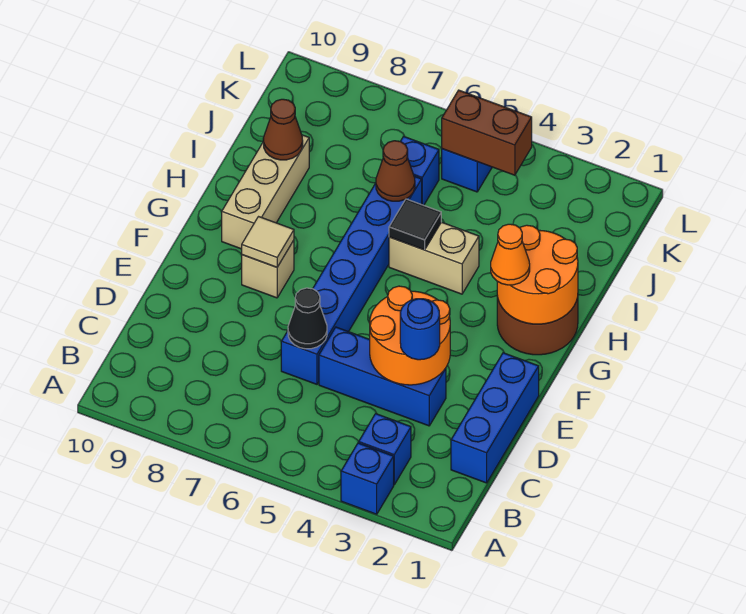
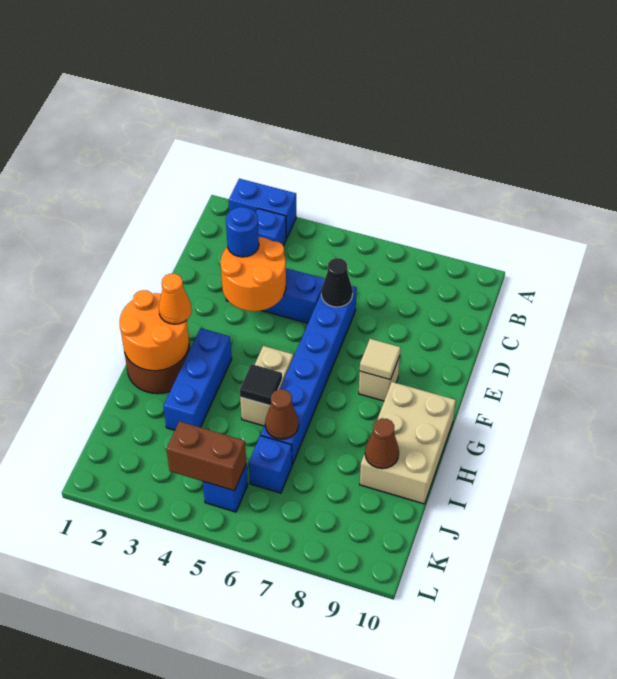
blue 1x1 brick [341,443,394,514] -> blue 1x2 brick [229,179,296,238]
blue 1x3 brick [451,353,539,483] -> blue 1x3 brick moved to [163,328,232,430]
tan 1x3 brick [222,135,309,249] -> tan 2x3 brick [360,382,456,504]
tan 1x2 brick [389,222,479,294] -> tan 1x2 brick turned to [240,346,293,426]

